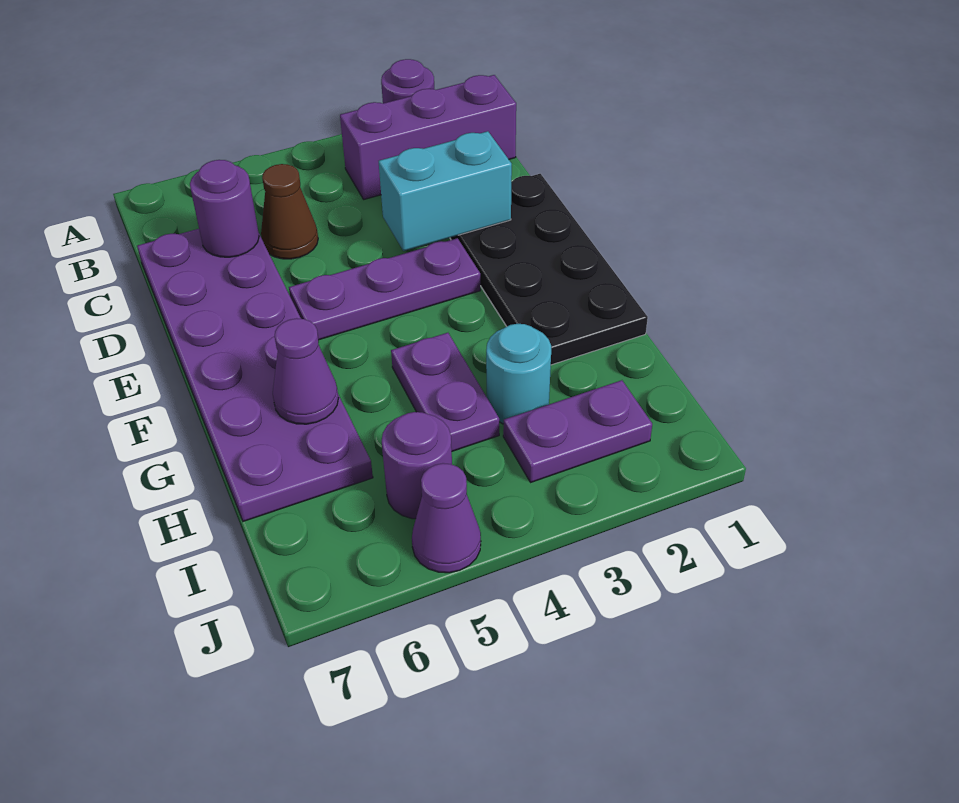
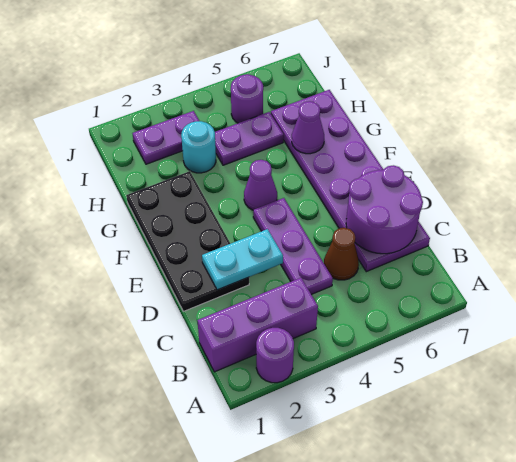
purple 1x1 round brick [190,160,259,257] -> purple 2x2 round brick [346,165,423,254]
cyan 1x2 brick [379,131,512,251] -> cyan 1x2 plate [202,229,283,290]
purple 1x3 plate [289,238,480,340] -> purple 1x3 plate turned to [253,198,333,295]
purple 1x2 plate [391,333,499,451] -> purple 1x2 plate turned to [215,112,284,165]
purple 1x1 cone [412,463,481,573] -> purple 1x1 cone moved to [244,160,277,210]

